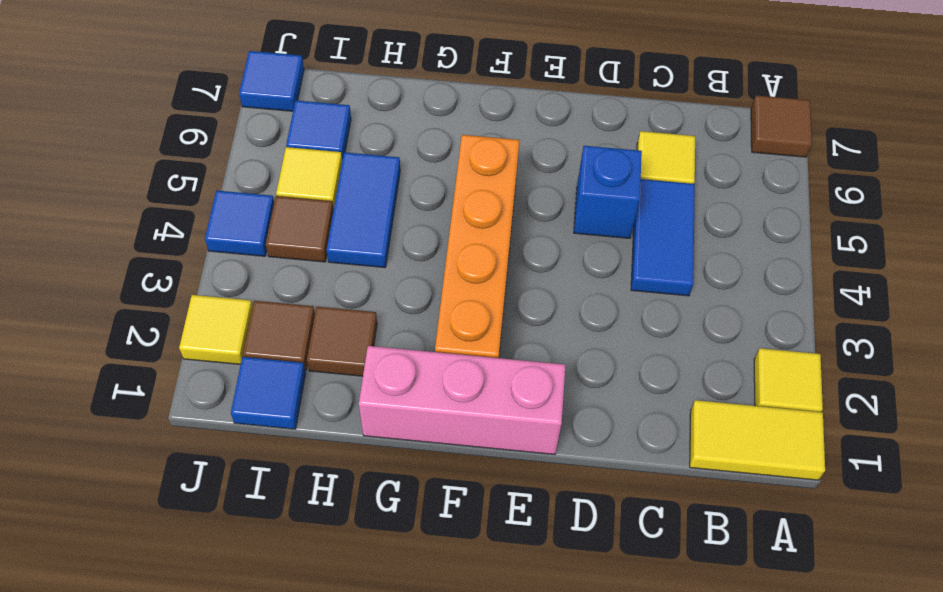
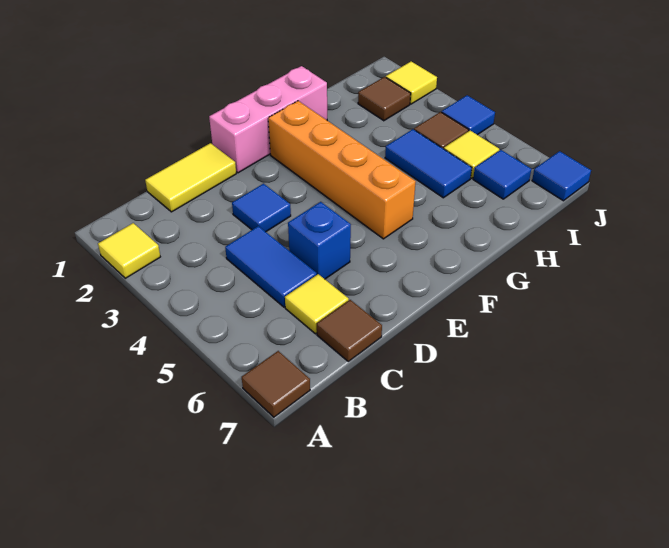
yellow 1x2 tile [690,400,825,480] -> yellow 1x2 tile moved to [145,143,236,212]
brown 1x1 tile [307,307,377,376] -> brown 1x1 tile moved to [317,300,382,361]
blue 1x1 tile [231,357,306,429] -> blue 1x1 tile moved to [232,184,291,232]

